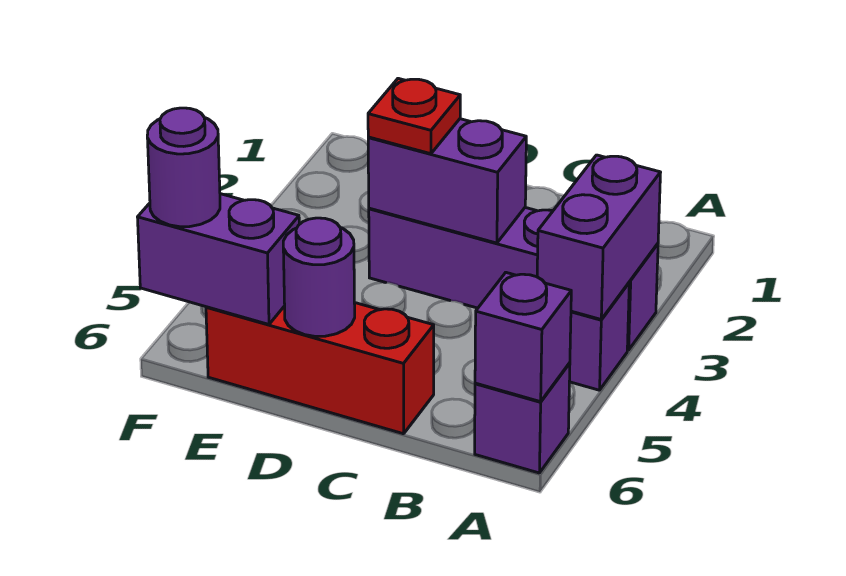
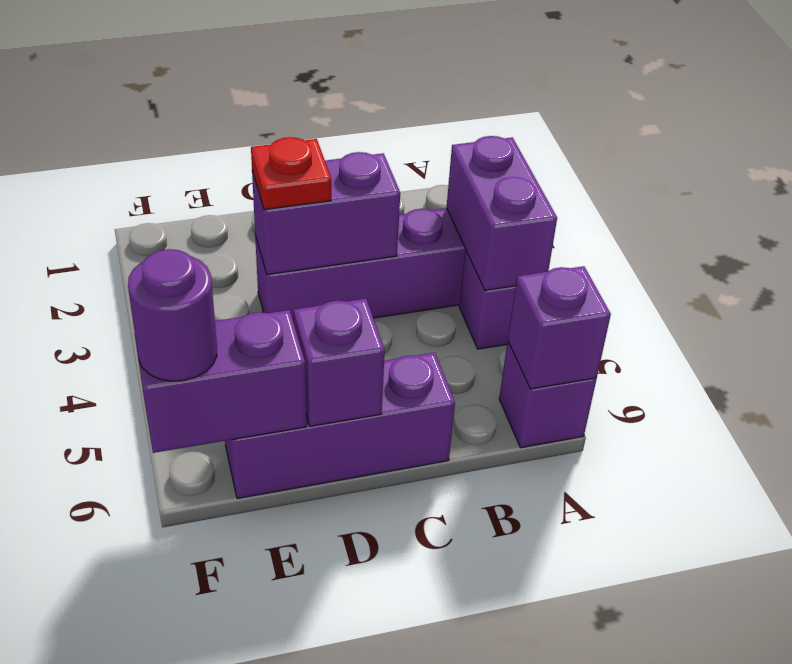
red 1x3 brick [206,303,434,434] -> purple 1x3 brick [225,353,455,499]
purple 1x1 round brick [283,218,355,336] -> purple 1x1 brick [294,299,385,426]

